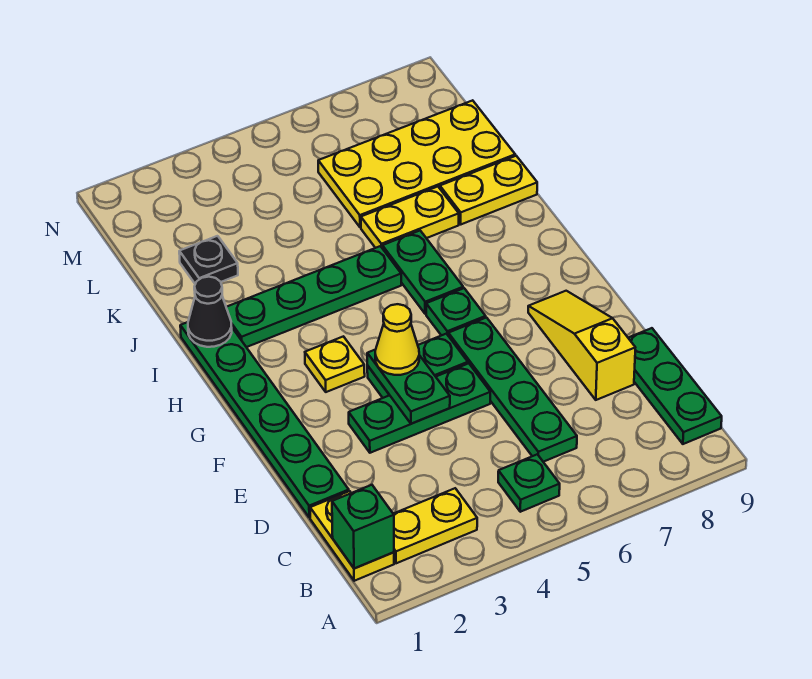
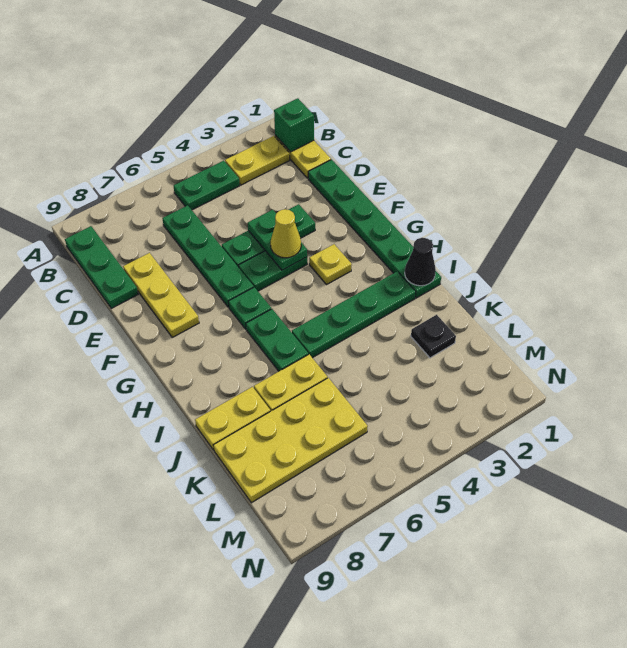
green 1x1 plate [498,454,560,512] -> green 1x2 plate [173,161,240,210]
yellow 1x3 slope [528,291,635,400] -> yellow 1x3 plate [123,253,199,337]

